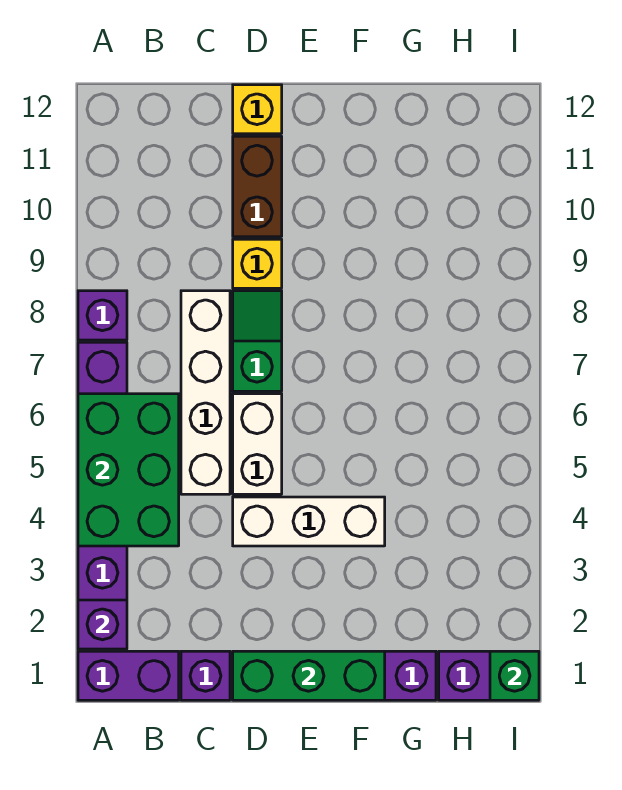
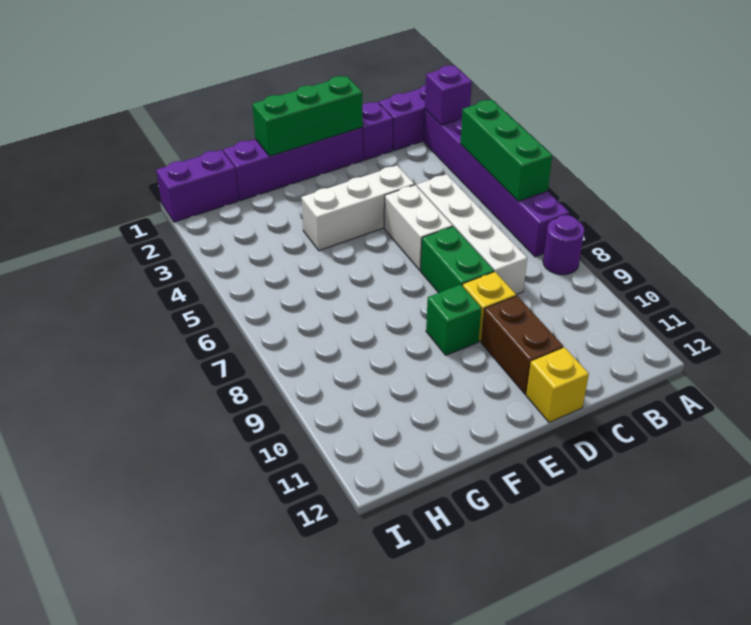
green 2x3 brick [78,394,179,546] -> green 1x3 brick [460,100,552,201]
purple 1x1 brick [78,291,127,340] -> purple 1x1 round brick [543,215,584,275]
green 1x2 slope [233,291,282,391] -> green 1x2 brick [421,226,494,293]
green 1x1 brick [490,651,539,700] -> green 1x1 brick moved to [426,285,482,355]

